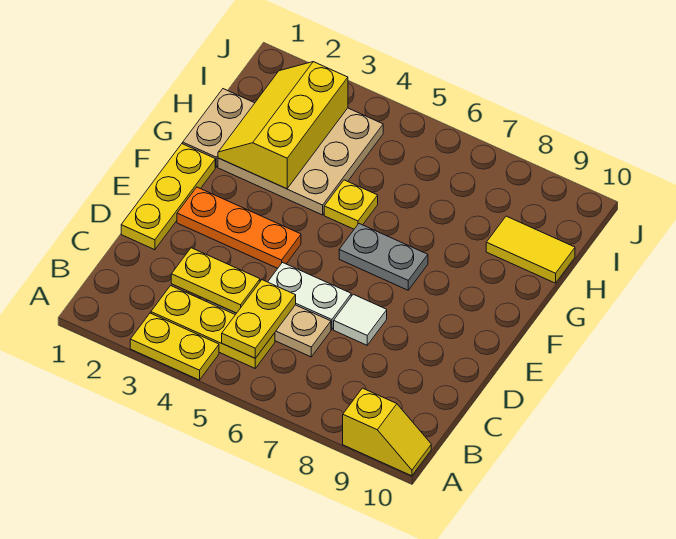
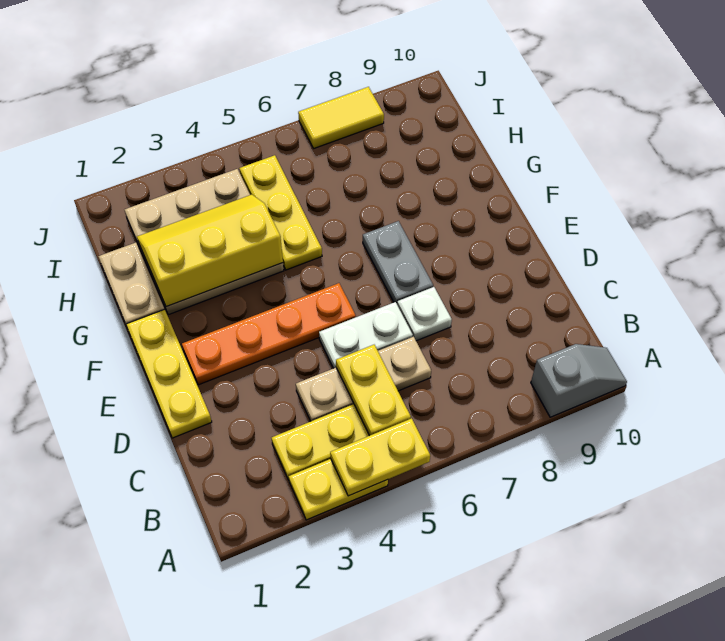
yellow 1x2 slope [343,388,431,476] -> grey 1x2 slope [531,344,627,417]
yellow 1x2 plate [171,248,260,313] -> yellow 1x2 plate moved to [330,418,430,496]
white 1x1 tile [334,294,387,345] -> white 1x1 plate [397,287,452,341]
orange 1x3 plate [177,187,301,268] -> orange 1x4 plate [182,283,356,385]
grey 1x2 plate [339,224,428,290] -> grey 1x2 plate turned to [363,221,433,303]
yellow 2x3 slope [218,62,348,189] -> yellow 2x3 slope turned to [137,195,283,307]
yellow 1x1 plate [324,180,378,229] -> yellow 1x3 plate [239,155,322,270]
yellow 1x2 tile [486,216,575,283] -> yellow 1x2 tile moved to [298,87,384,148]

